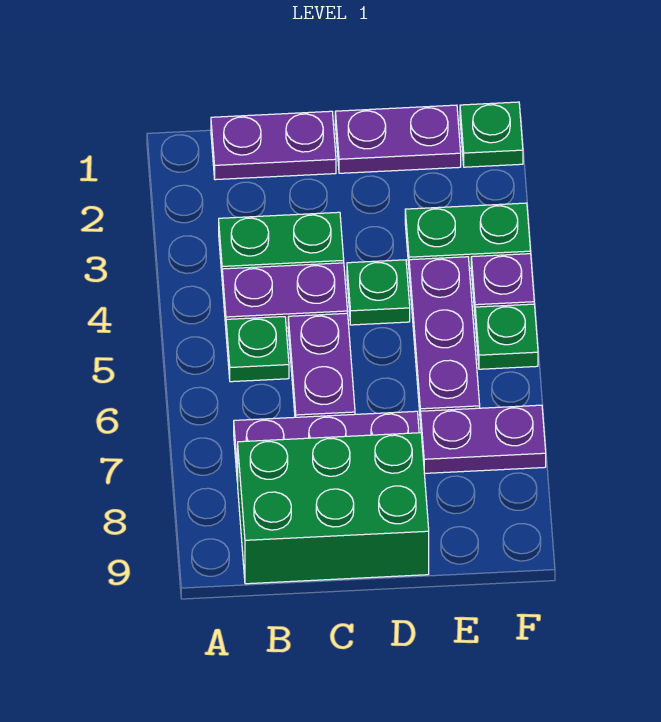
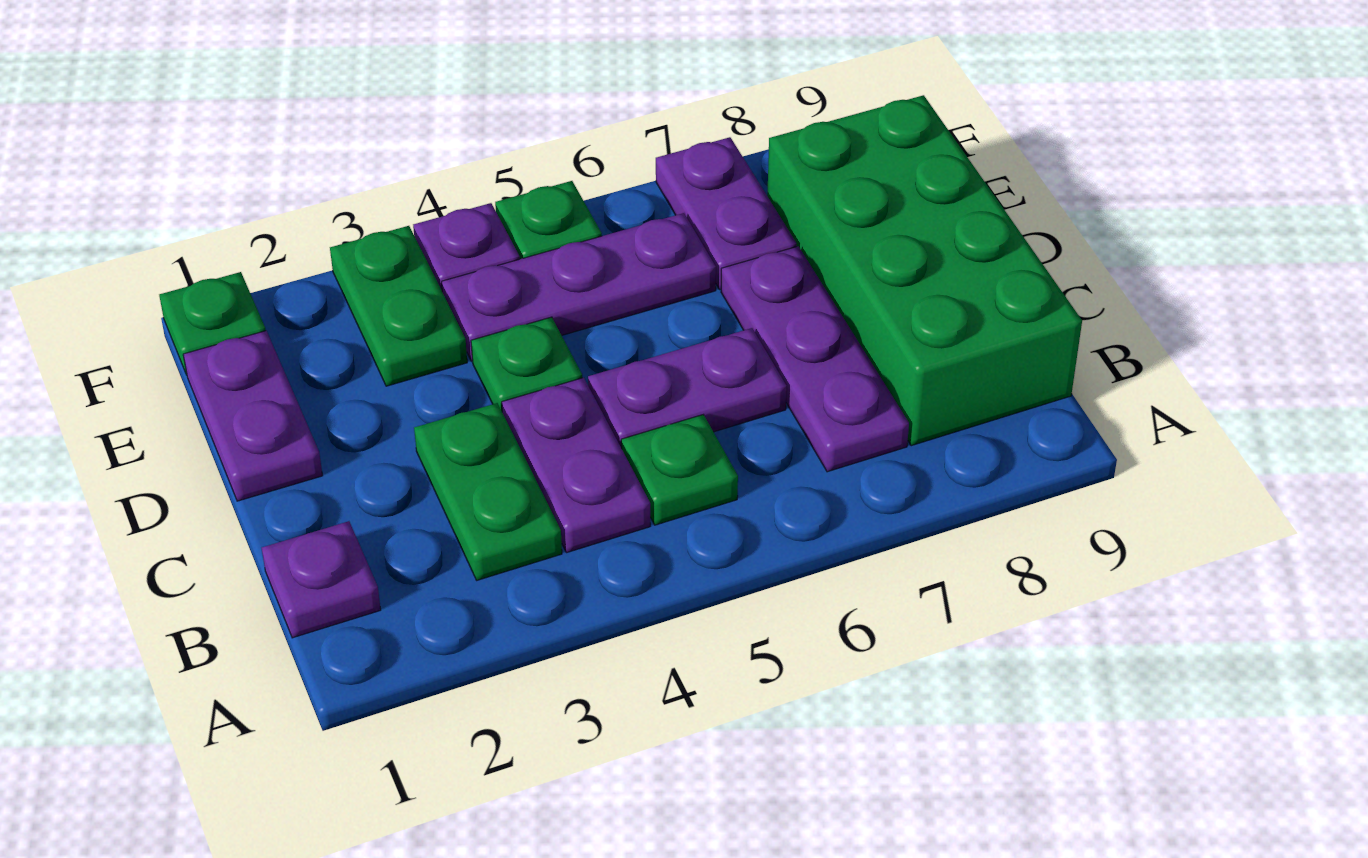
purple 1x2 plate [211,111,336,180] -> purple 1x1 plate [262,521,381,638]
green 2x3 brick [237,433,429,584] -> green 2x4 brick [767,95,1082,446]

